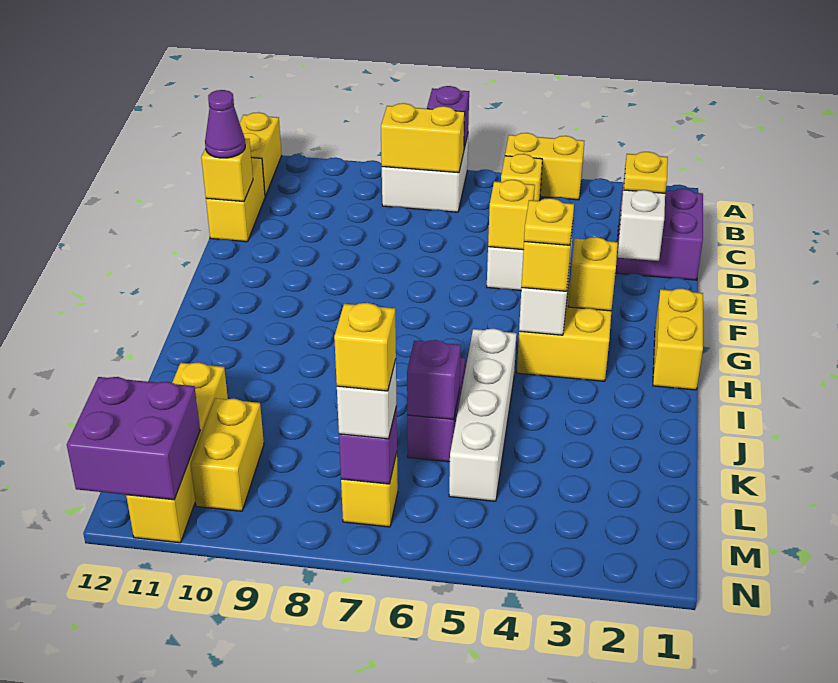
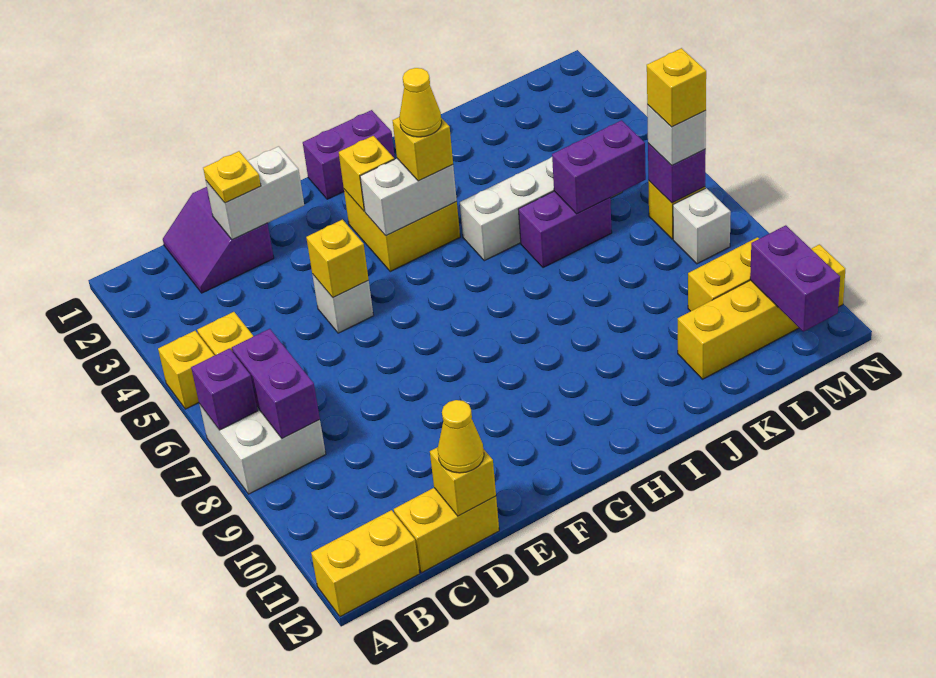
yellow 1x2 brick [505,133,584,200] -> yellow 1x1 brick [158,331,215,409]
yellow 1x2 brick [381,103,465,173] -> purple 1x2 brick [232,329,320,439]
purple 2x2 brick [615,187,703,280] -> purple 2x2 slope [163,187,274,293]
purple 1x1 cone [205,90,245,158] -> yellow 1x1 cone [438,400,484,473]
yellow 1x2 brick [653,288,703,390] -> purple 1x2 brick [303,110,395,199]
yellow 1x1 plate [524,198,574,245] -> yellow 1x1 cone [399,68,442,137]
purple 1x1 brick [407,340,461,420] -> purple 1x2 brick [552,120,646,214]
none -> white 1x1 brick [673,188,731,264]
purple 2x2 brick [67,377,200,500] -> purple 1x2 brick [750,225,840,332]

